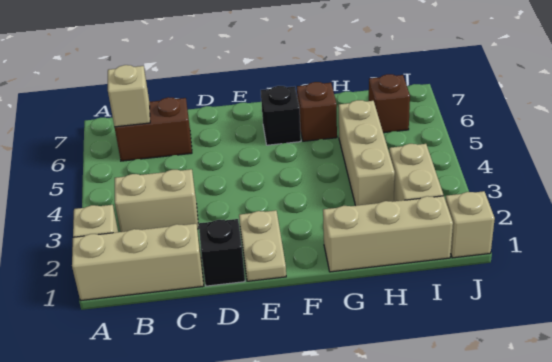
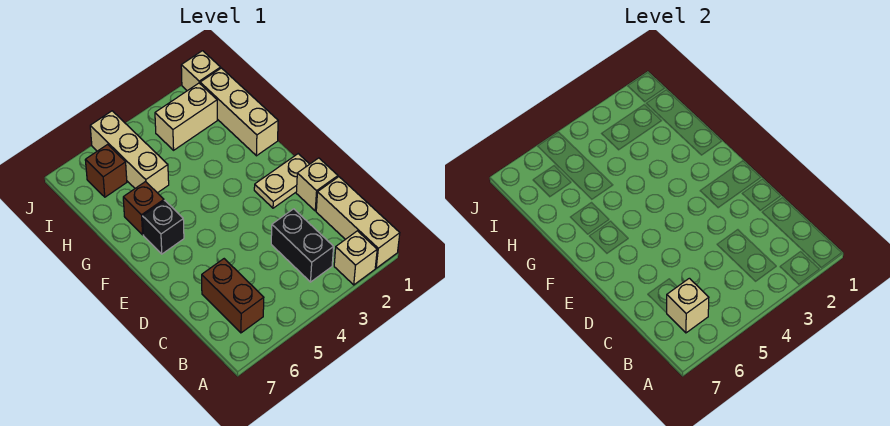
tan 1x2 brick [115,169,199,232] -> black 1x2 brick [271,209,334,282]
black 1x1 brick [199,219,245,286] -> tan 1x1 brick [296,158,338,211]
tan 1x3 brick [339,100,395,206] -> tan 1x3 brick turned to [90,111,169,193]

